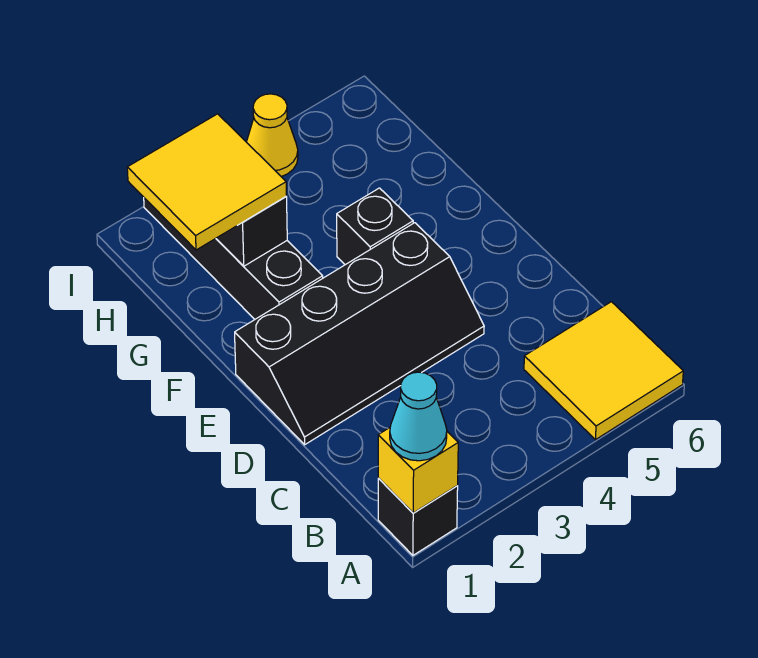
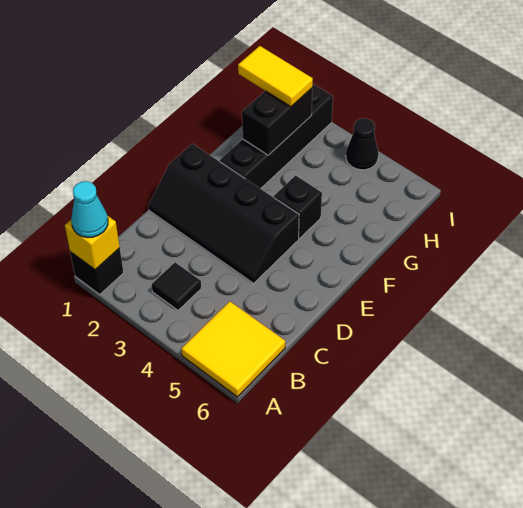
none -> black 1x1 tile [152,263,201,310]
yellow 2x2 tile [127,114,287,250] -> yellow 1x2 tile [238,46,313,107]
yellow 1x1 cone [247,94,298,176] -> black 1x1 cone [346,118,379,170]

